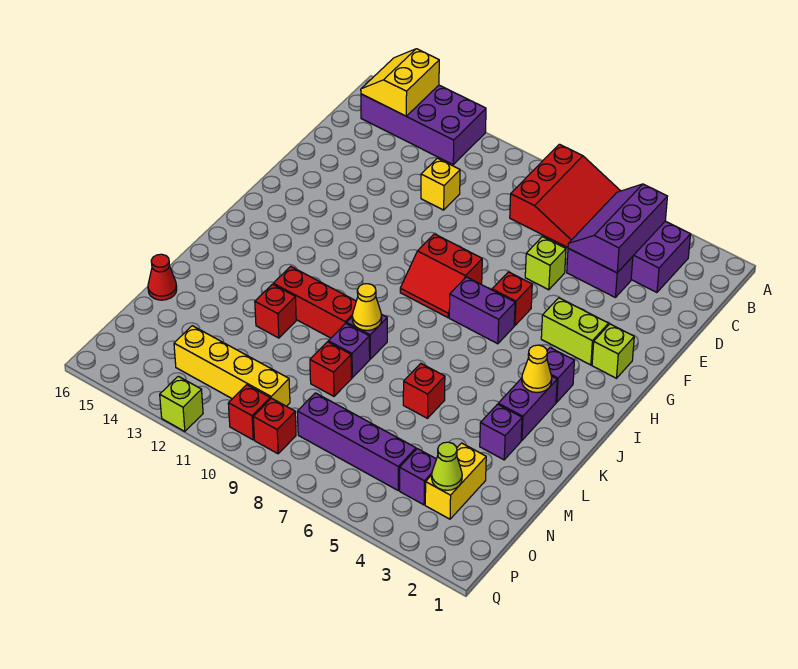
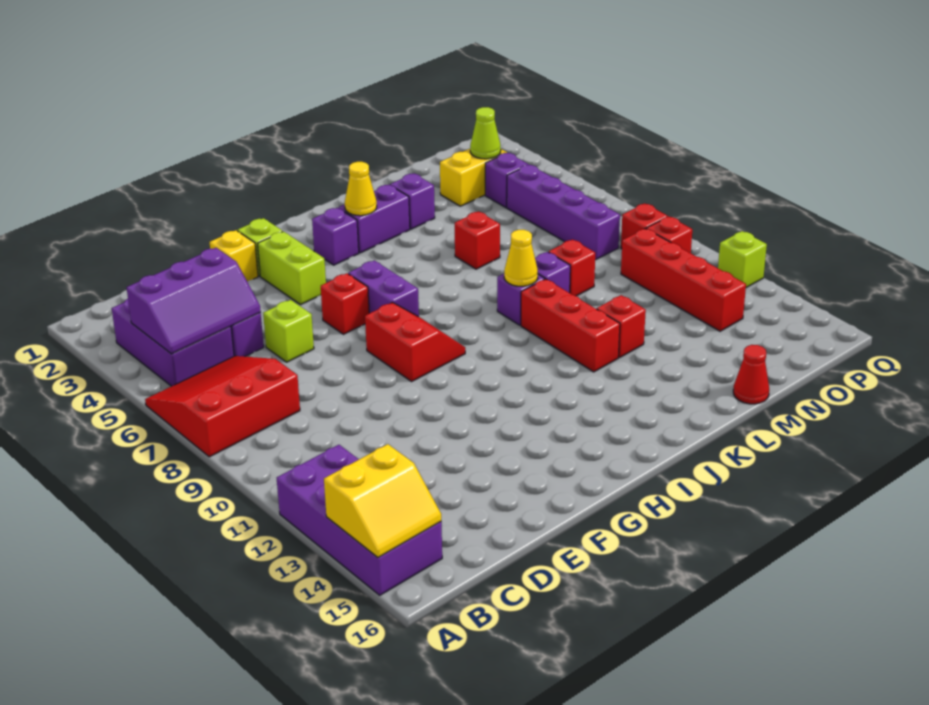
yellow 1x1 brick [421,158,460,210] -> yellow 1x1 brick moved to [210,230,258,282]
yellow 1x4 brick [174,326,290,406] -> red 1x4 brick [621,228,746,331]

